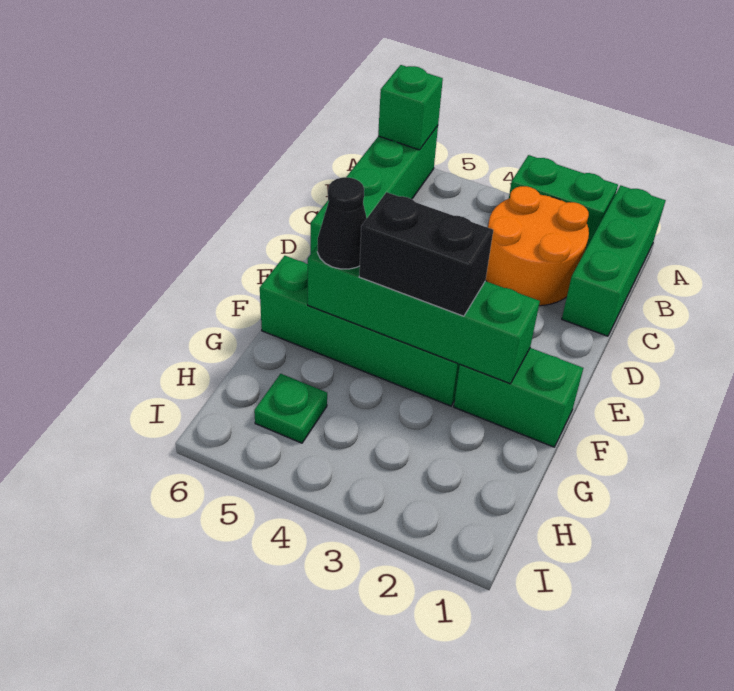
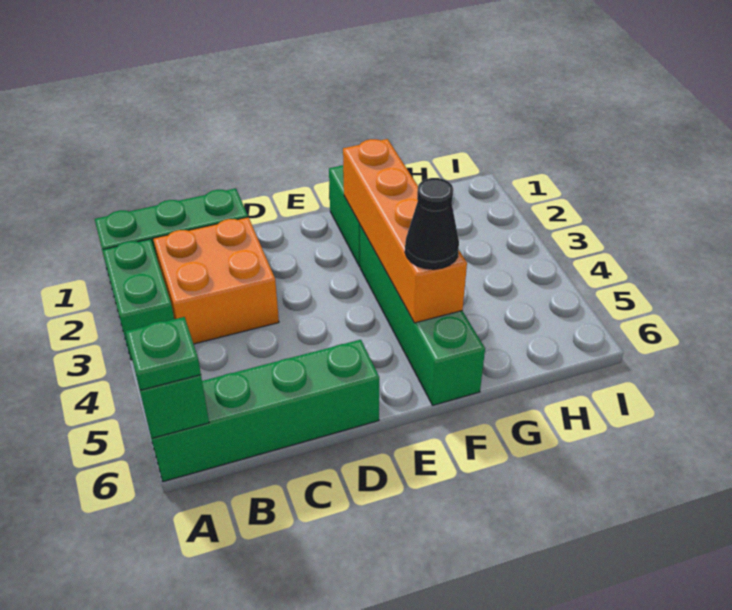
orange 2x2 round brick [486,186,589,306] -> orange 2x2 brick [153,217,279,344]
green 1x4 brick [308,245,540,384] -> orange 1x4 brick [343,139,467,323]
black 1x2 brick [359,192,493,316] -> none
green 1x1 plate [254,374,327,443] -> green 1x1 plate moved to [126,317,201,390]

